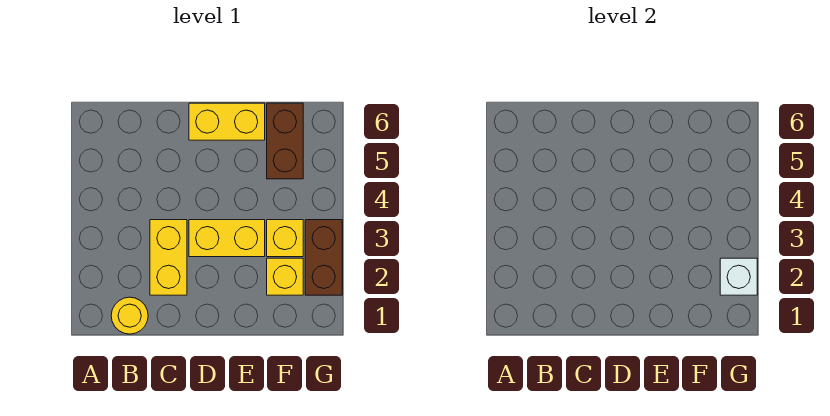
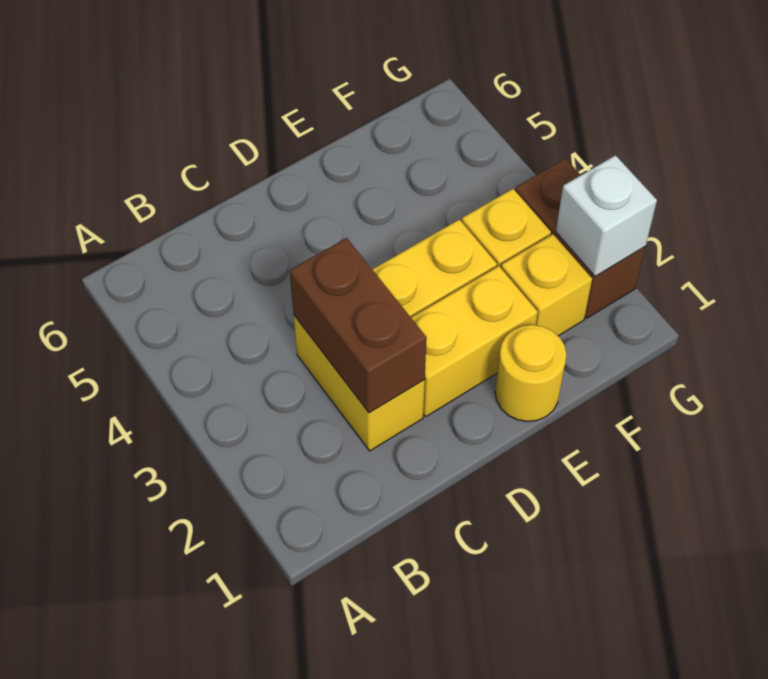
yellow 1x1 round brick [111,297,148,334] -> yellow 1x1 round brick moved to [495,325,567,421]
yellow 1x2 brick [189,103,265,140] -> yellow 1x2 brick moved to [411,266,538,416]
brown 1x2 brick [267,103,303,179] -> brown 1x2 brick moved to [289,238,427,413]

